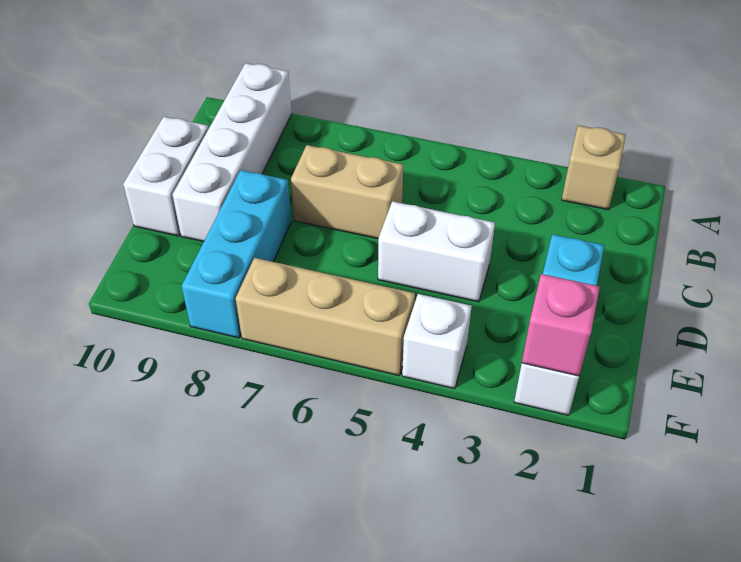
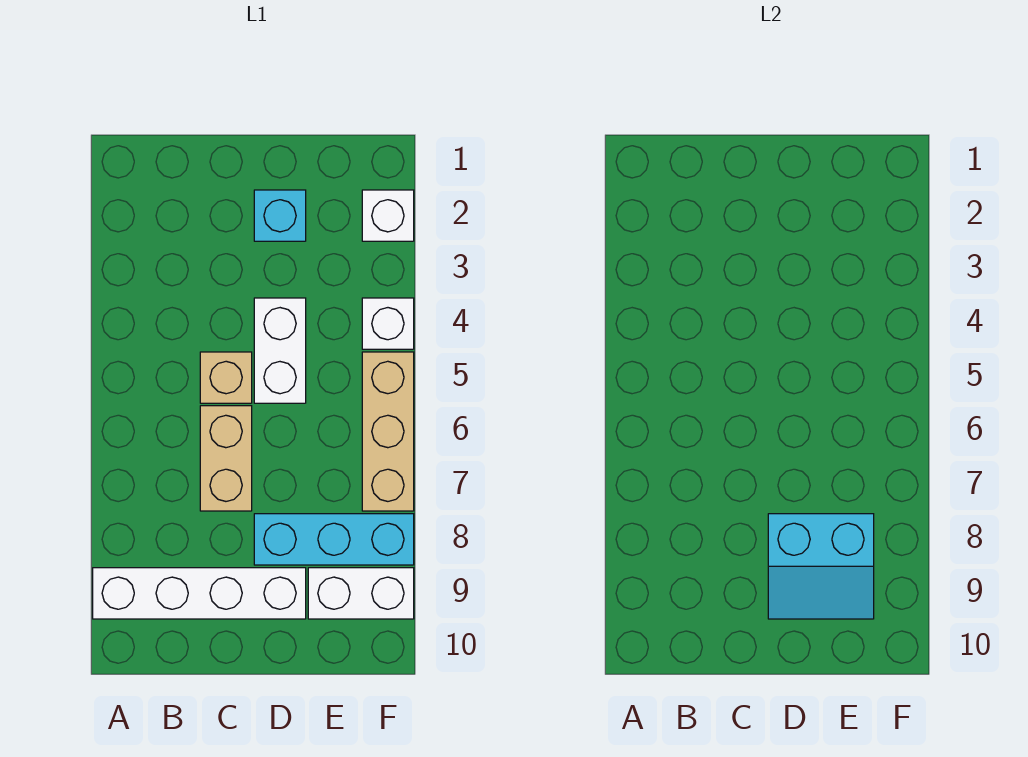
tan 1x1 brick [562,126,626,210] -> tan 1x1 brick moved to [200,352,252,403]
white 1x2 brick [123,117,209,236] -> white 1x2 brick moved to [308,568,414,619]
none -> cyan 2x2 slope [768,514,874,619]
pink 1x1 brick [522,274,600,376] -> none

